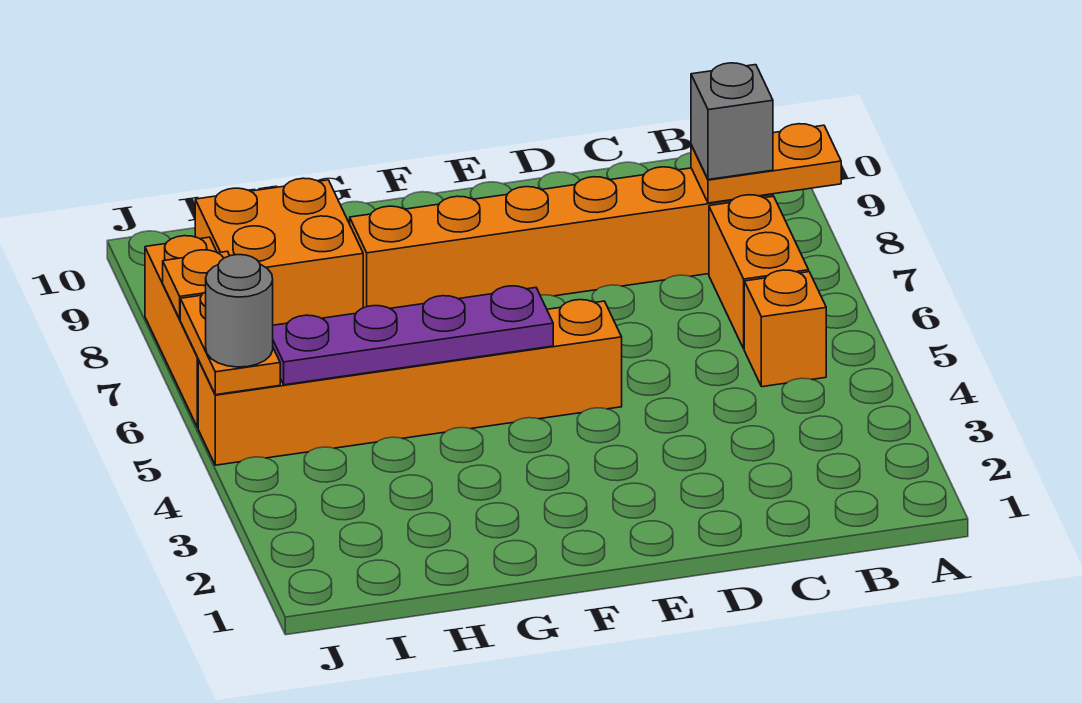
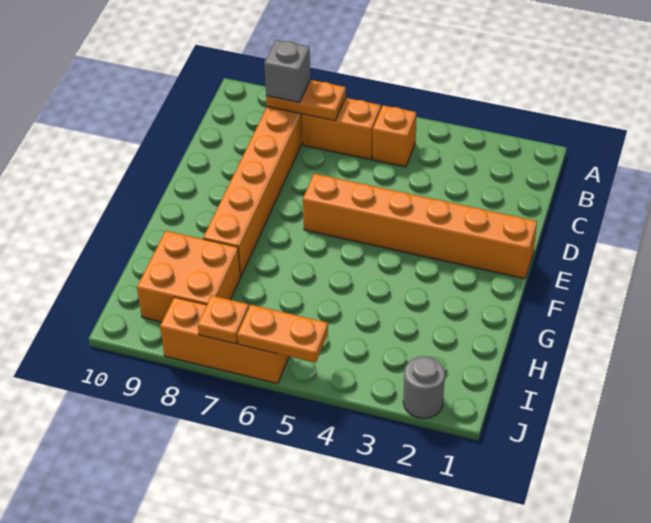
orange 1x2 plate [691,124,841,203] -> orange 1x2 plate turned to [266,80,346,121]
orange 1x6 brick [198,300,622,465] -> orange 1x6 brick turned to [303,174,537,279]
purple 1x4 plate [273,286,553,385] -> none
grey 1x1 round brick [206,255,273,367] -> grey 1x1 round brick moved to [403,356,445,418]

